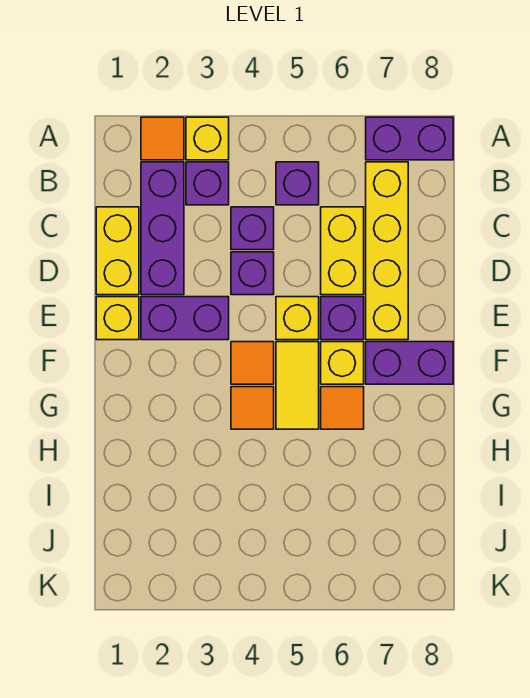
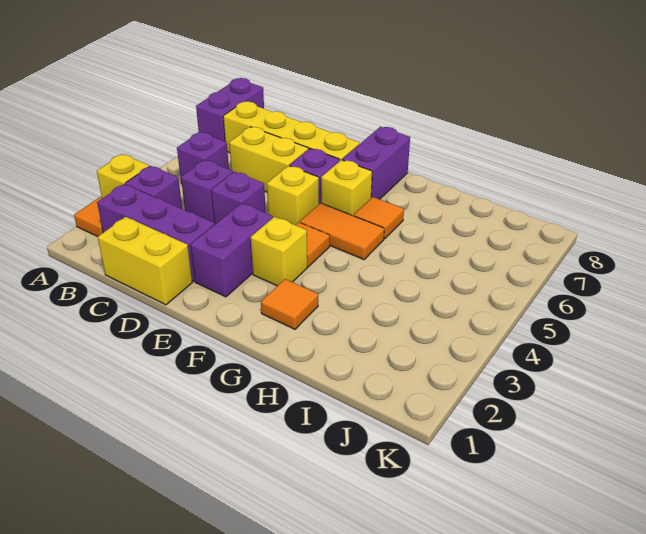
yellow 1x1 brick [96,297,139,340] -> yellow 1x1 brick moved to [251,217,307,286]
yellow 1x2 tile [276,342,319,429] -> orange 1x2 tile [300,203,384,260]
orange 1x1 tile [231,387,274,429] -> orange 1x1 tile moved to [261,279,318,329]

